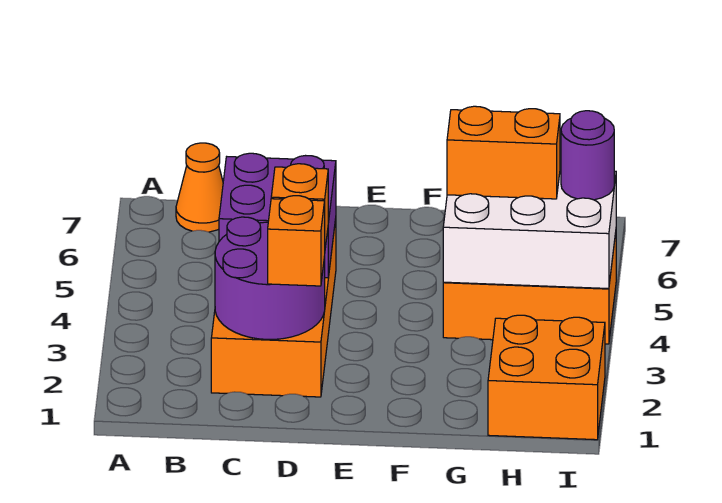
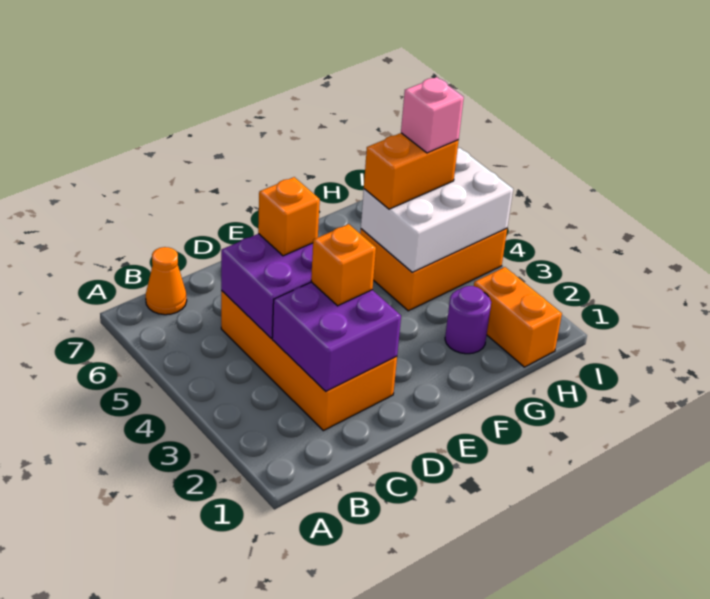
purple 2x2 round brick [215,217,325,339] -> purple 2x2 brick [272,282,401,391]
orange 1x1 brick [268,196,325,286] -> orange 1x1 brick moved to [258,177,320,256]
orange 2x2 brick [488,315,605,440] -> orange 1x2 brick [474,267,562,367]
none -> pink 1x1 brick [401,77,464,153]
purple 1x1 round brick [561,111,614,200] -> purple 1x1 round brick moved to [445,286,491,354]

